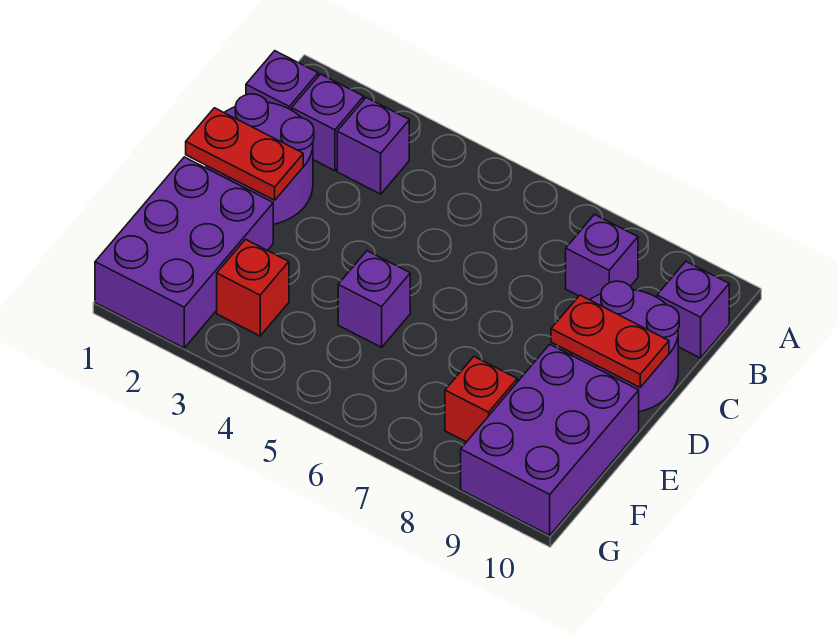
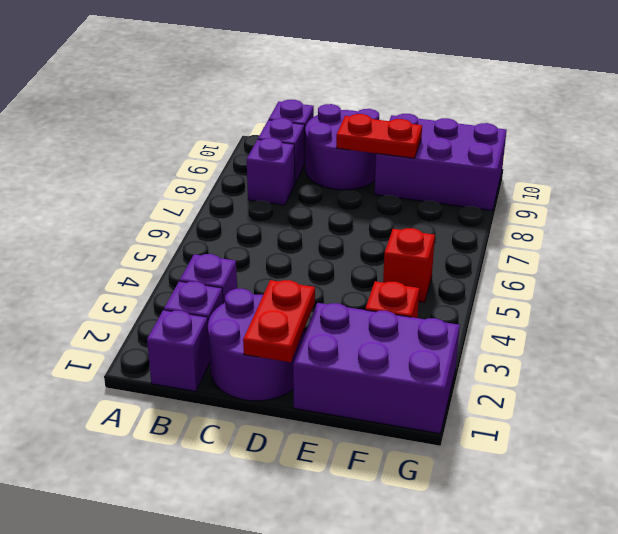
red 1x2 plate [551,295,669,387] -> red 1x2 plate turned to [336,114,422,158]
purple 1x1 brick [338,251,410,347] -> purple 1x1 brick moved to [258,118,304,183]
red 1x1 brick [445,357,517,442] -> red 1x1 brick moved to [383,228,435,302]

